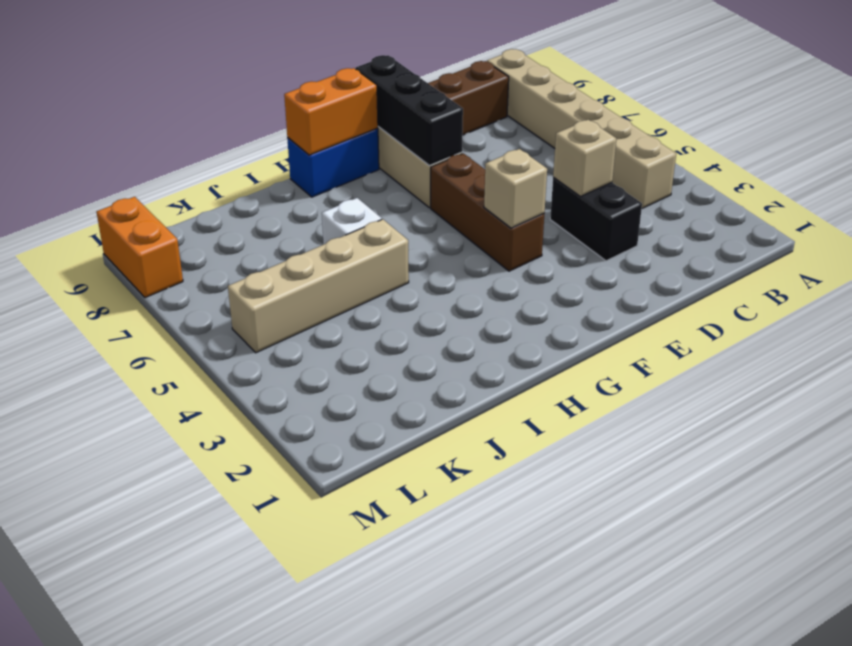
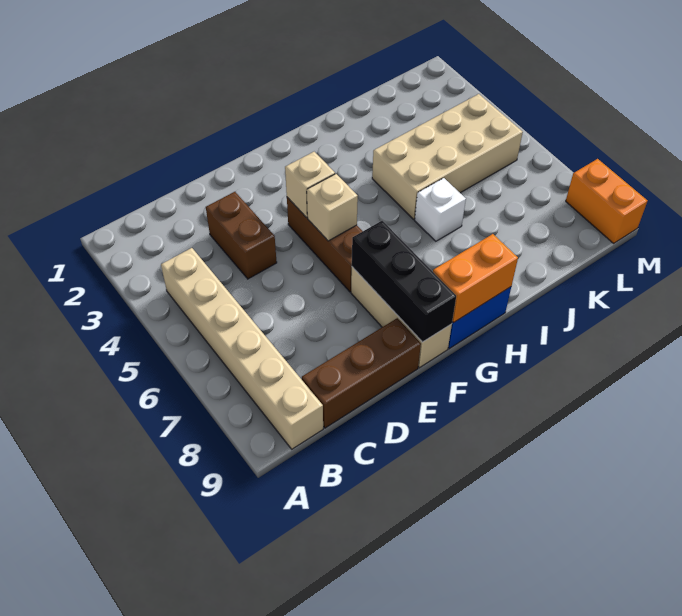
black 1x2 brick [550,177,642,261] -> brown 1x2 brick [206,192,277,279]
tan 1x1 brick [553,120,617,196] -> tan 1x1 brick moved to [307,174,358,241]
tan 1x4 brick [228,219,409,353] -> tan 2x4 brick [372,94,523,219]

